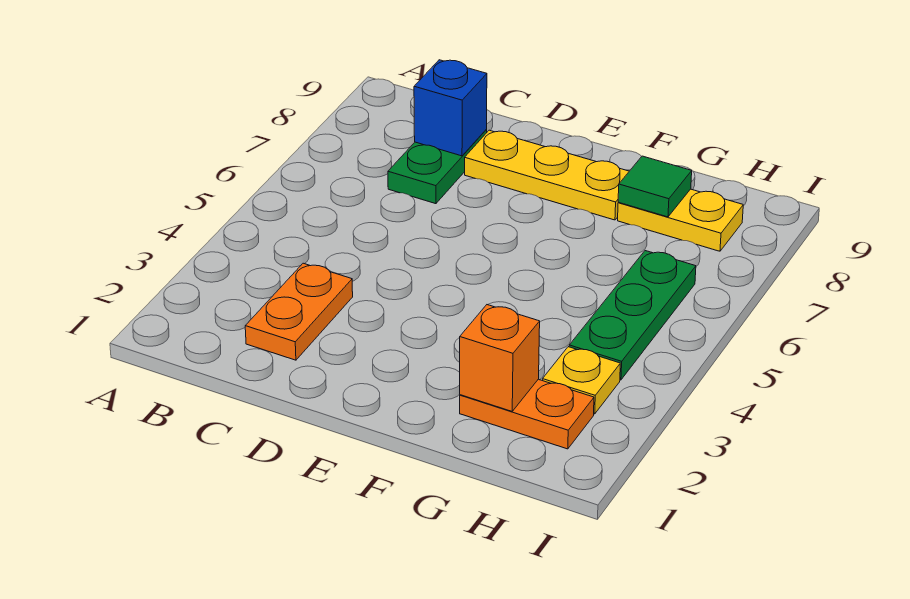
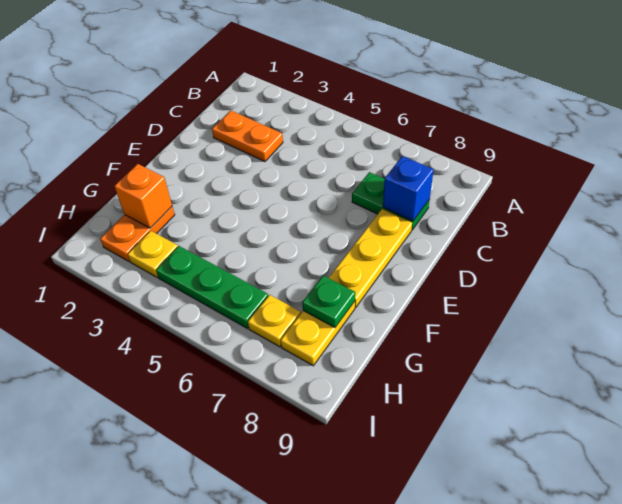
green 1x1 tile [618,156,692,217] -> green 1x1 plate [302,276,355,327]
none -> yellow 1x1 plate [248,295,301,347]

